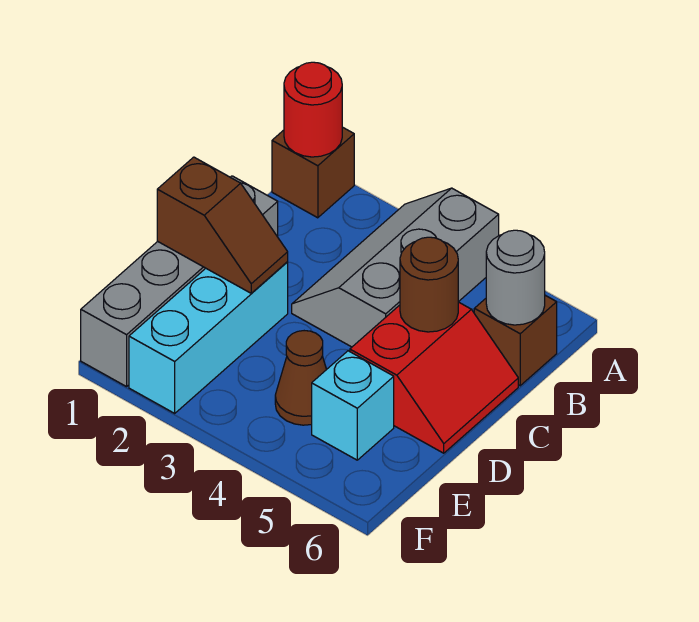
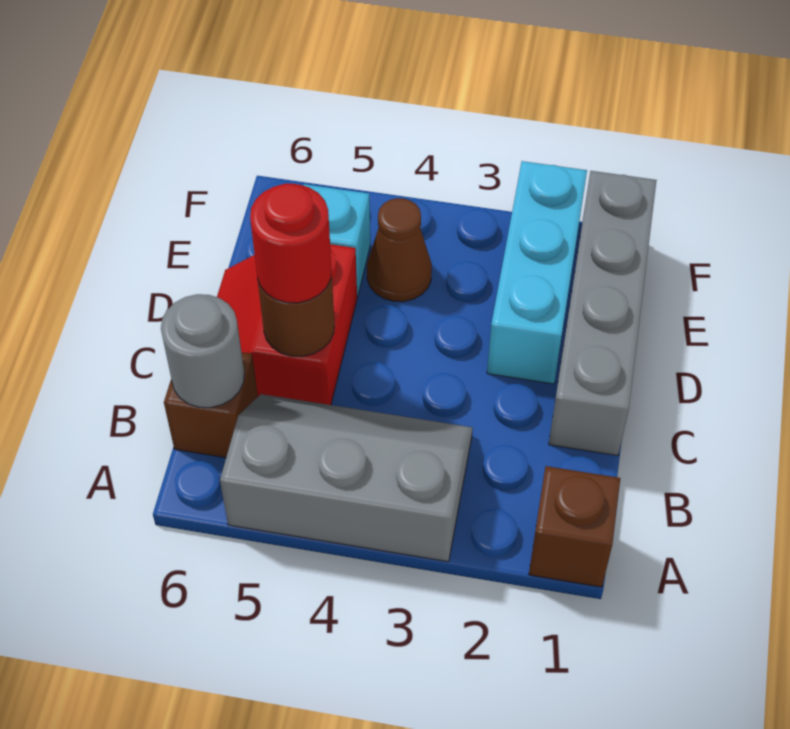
red 1x1 round brick [284,62,342,157] -> red 1x1 round brick moved to [250,184,331,303]
grey 2x3 slope [292,188,499,347] -> grey 2x3 slope turned to [220,394,473,562]
brown 1x2 slope [157,157,288,293] -> none

